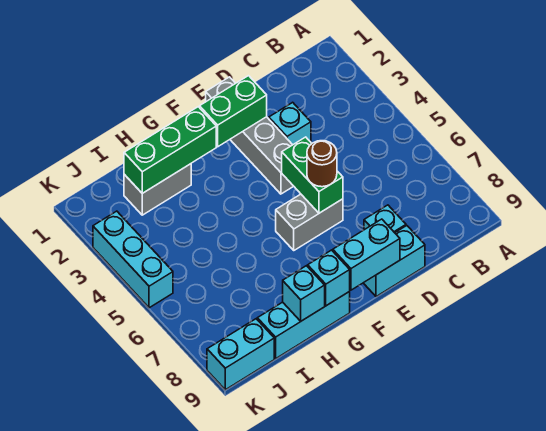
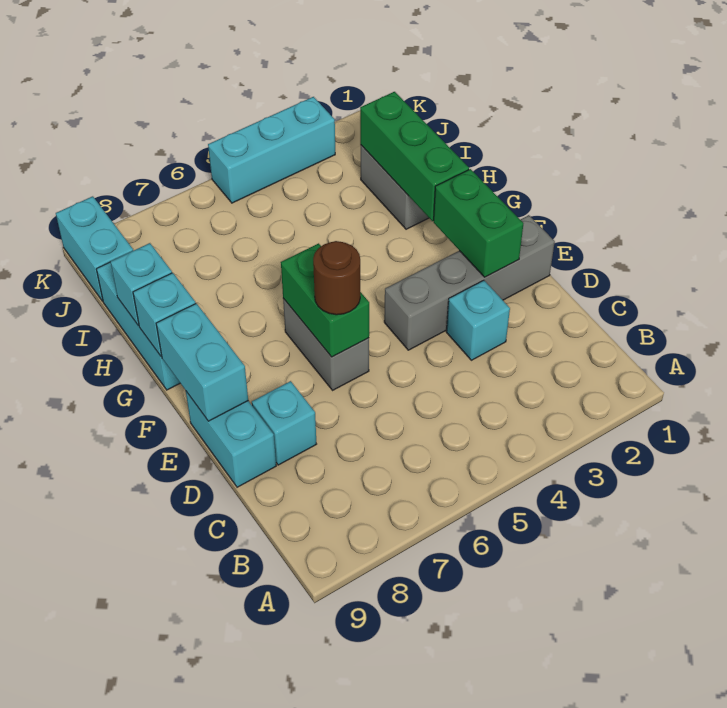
green 1x2 brick [282,137,343,213] -> green 1x2 brick turned to [281,243,369,357]

